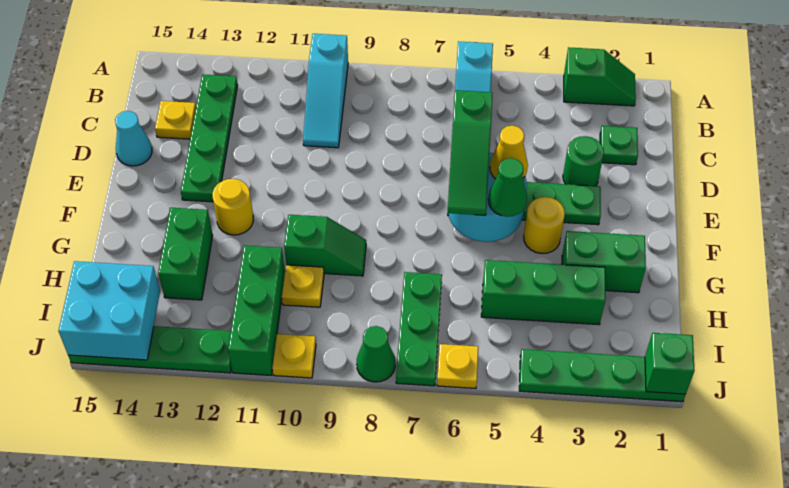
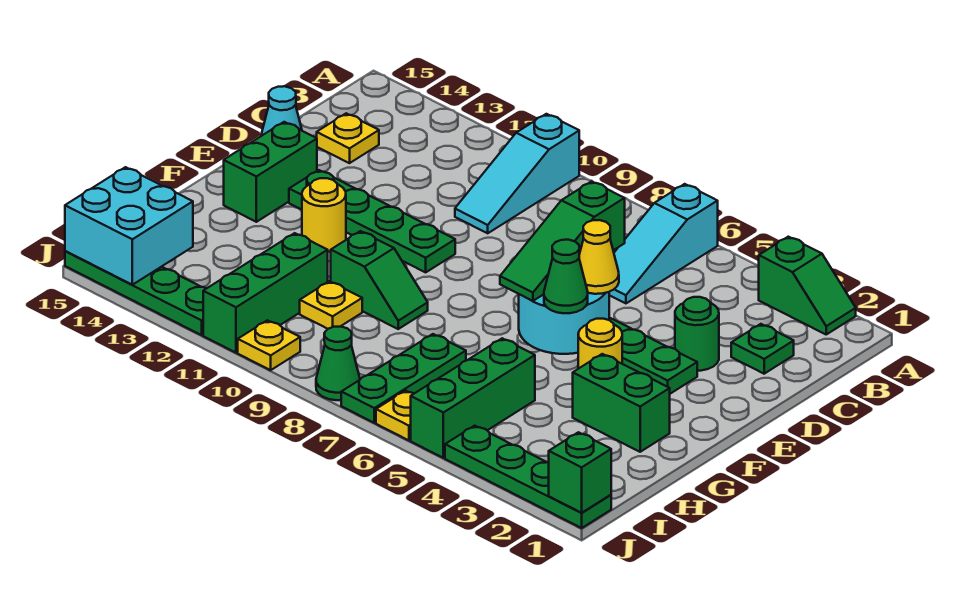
green 1x4 plate [181,74,238,202] -> green 1x4 plate turned to [289,170,455,272]
green 1x2 brick [158,208,213,300] -> green 1x2 brick moved to [224,122,317,222]
green 1x3 brick [481,260,605,325] -> green 1x3 brick turned to [411,338,535,458]

